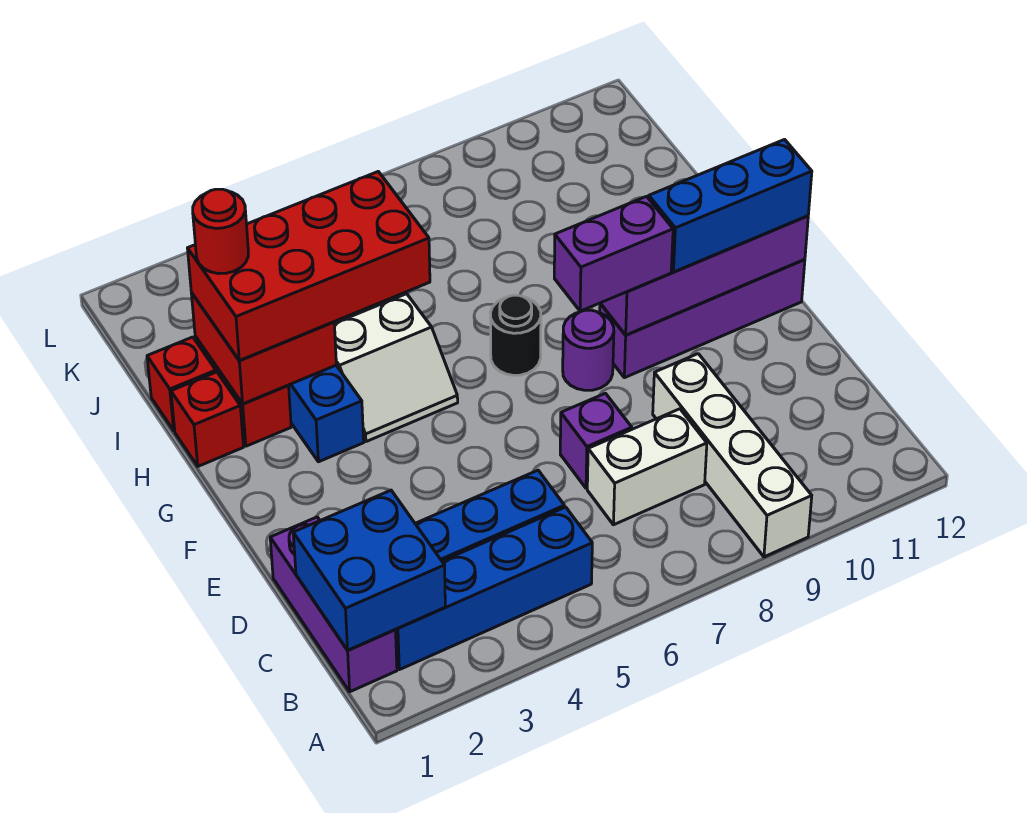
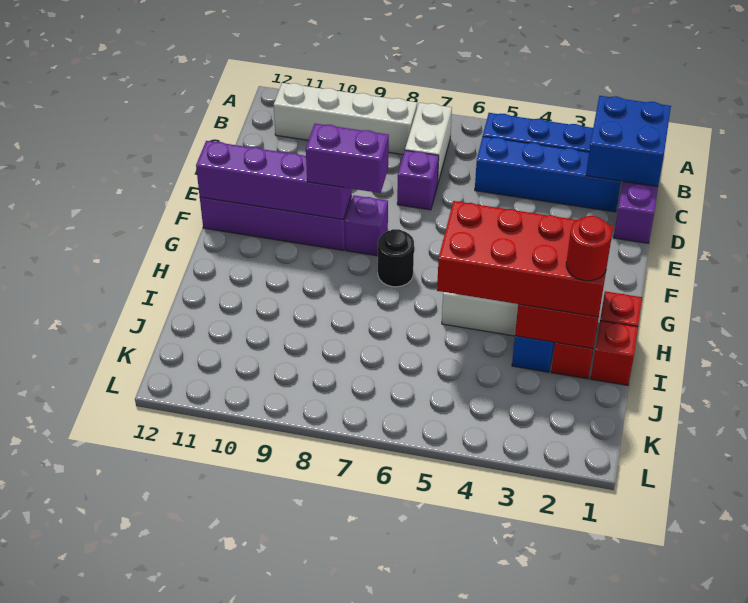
white 1x4 brick [653,354,812,557] -> white 1x4 brick turned to [274,83,417,154]
white 1x2 brick [587,409,707,525] -> white 1x2 brick turned to [405,103,452,182]
purple 1x1 round brick [563,310,614,390] -> purple 1x1 brick [345,195,388,256]
blue 1x3 brick [648,140,812,272] -> none

